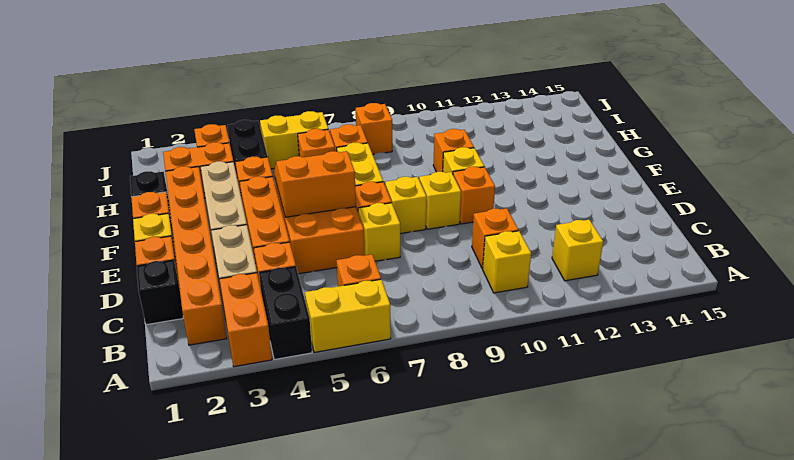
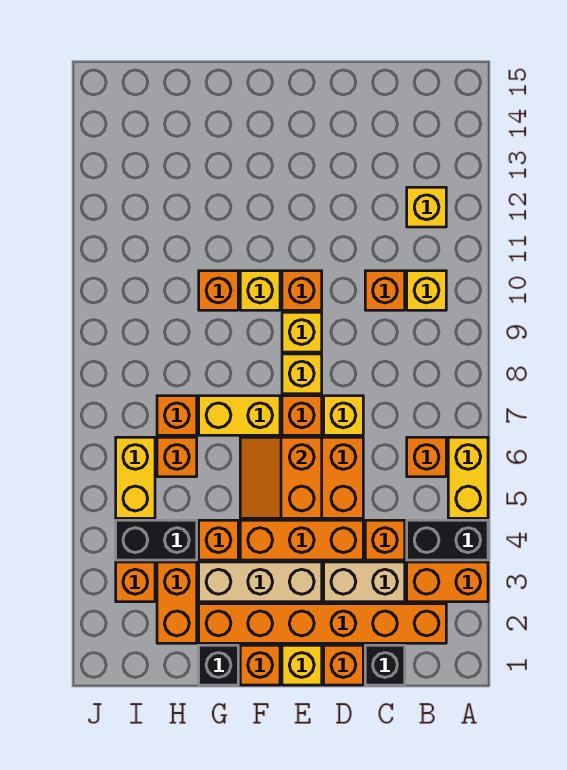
orange 1x1 brick [356,103,392,154] -> none

